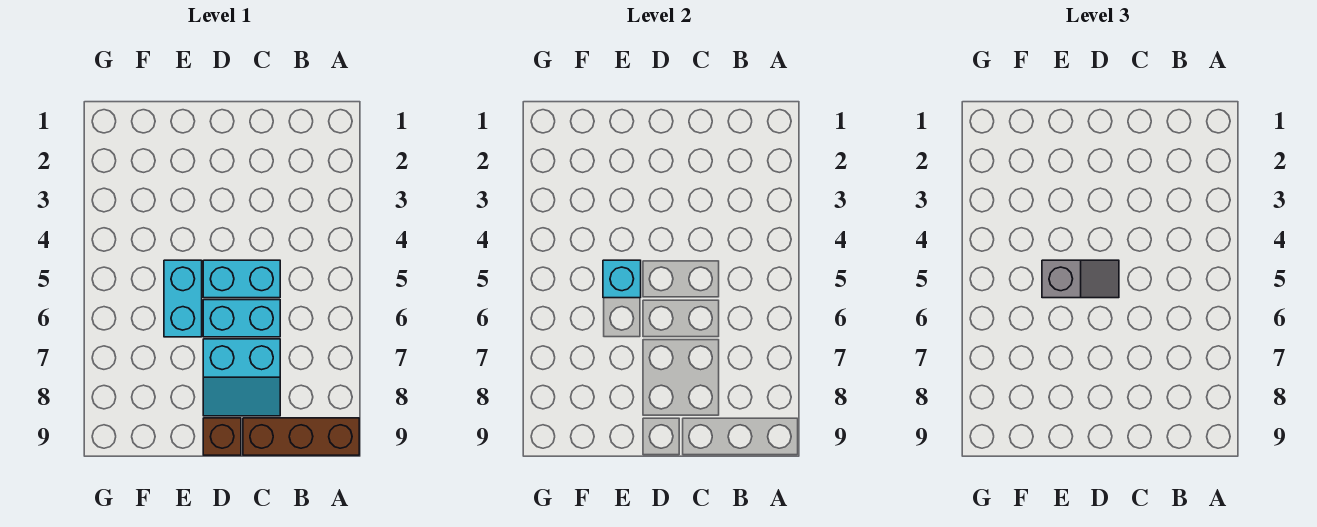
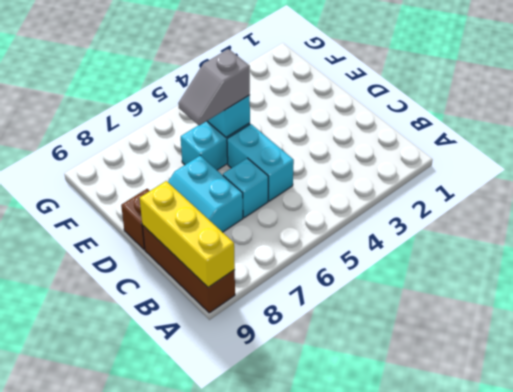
none -> yellow 1x3 brick [140,181,235,287]
cyan 1x2 brick [203,300,280,337] -> cyan 1x1 brick [223,158,268,218]
grey 1x2 slope [1042,260,1119,298] -> grey 1x2 slope turned to [178,49,250,126]

